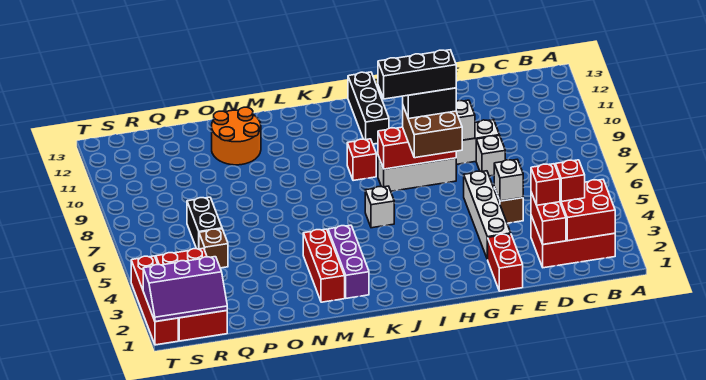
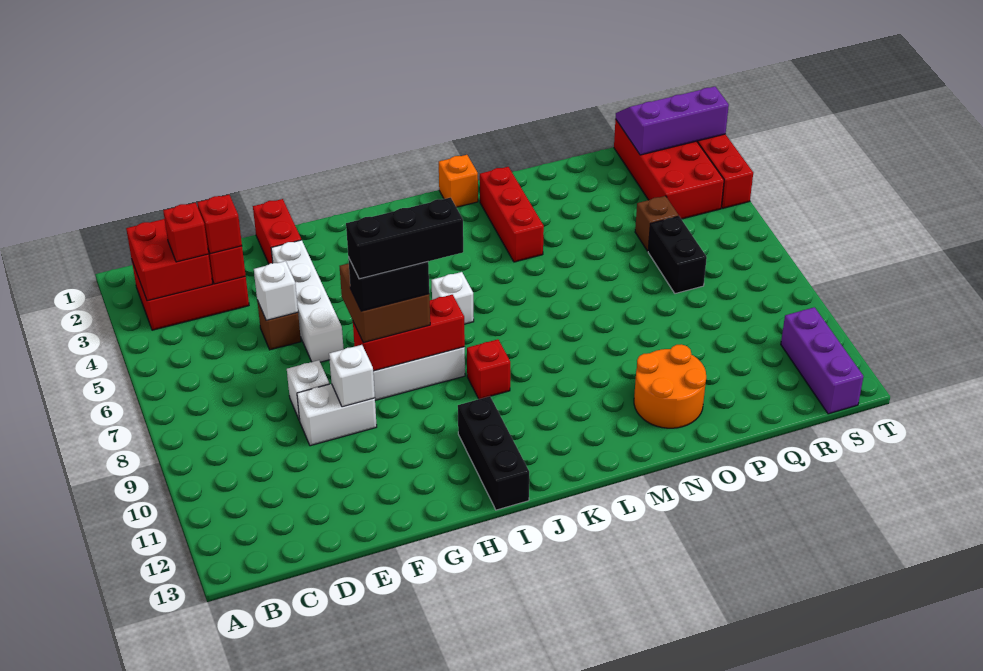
none -> orange 1x1 brick [439,155,478,207]
purple 1x3 brick [328,225,369,298] -> purple 1x3 brick moved to [781,307,864,414]

